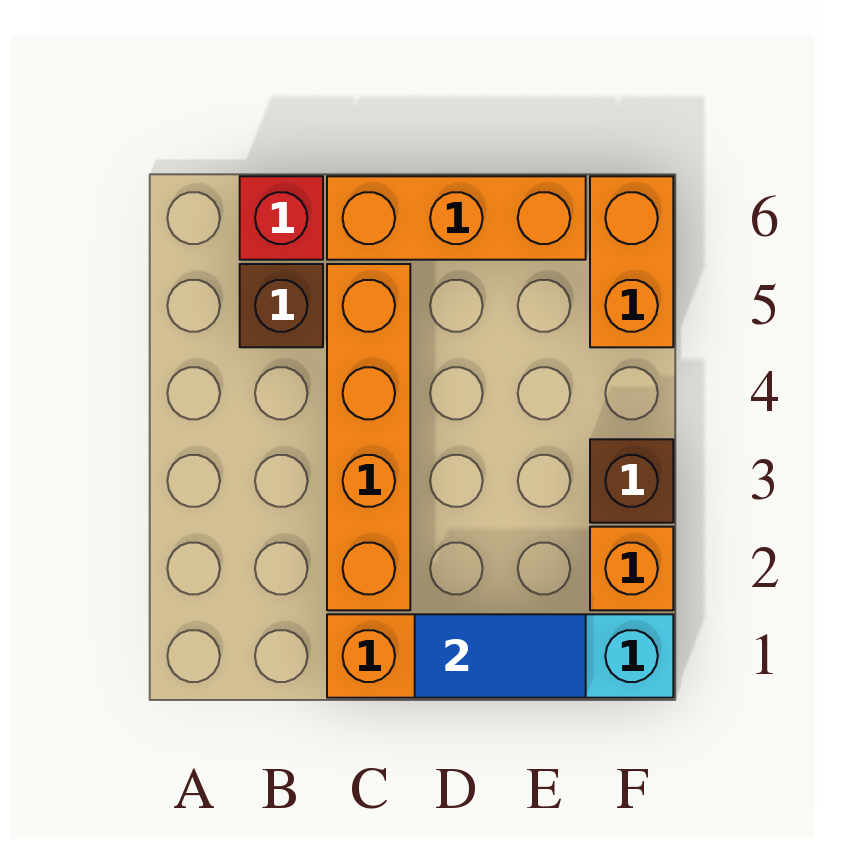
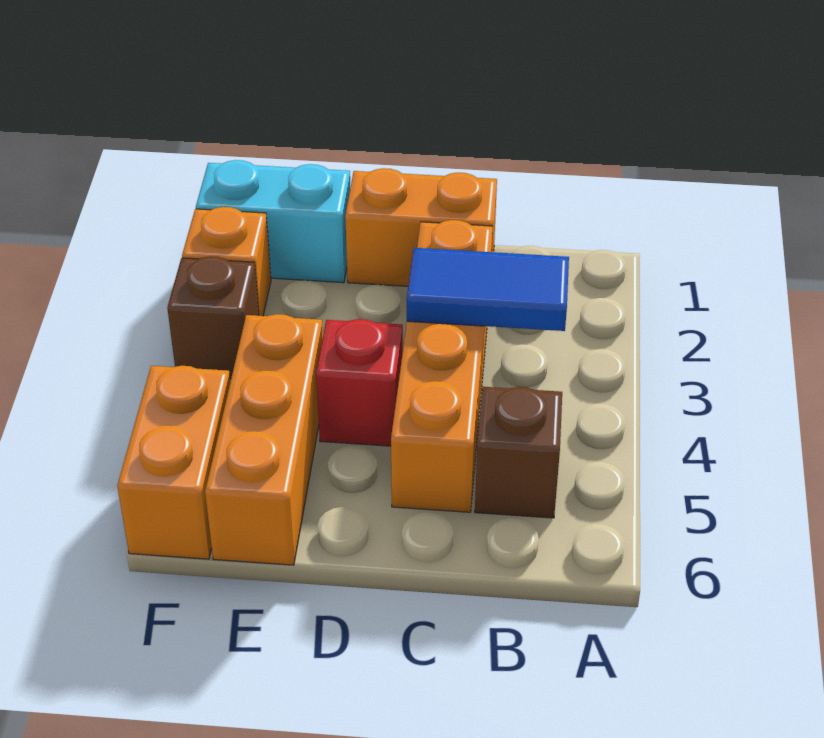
red 1x1 brick [240,176,323,260] -> red 1x1 brick moved to [316,319,403,446]
orange 1x3 brick [327,176,586,260] -> orange 1x3 brick turned to [205,314,323,565]
blue 1x2 tile [415,614,586,698] -> blue 1x2 tile moved to [407,248,569,331]

